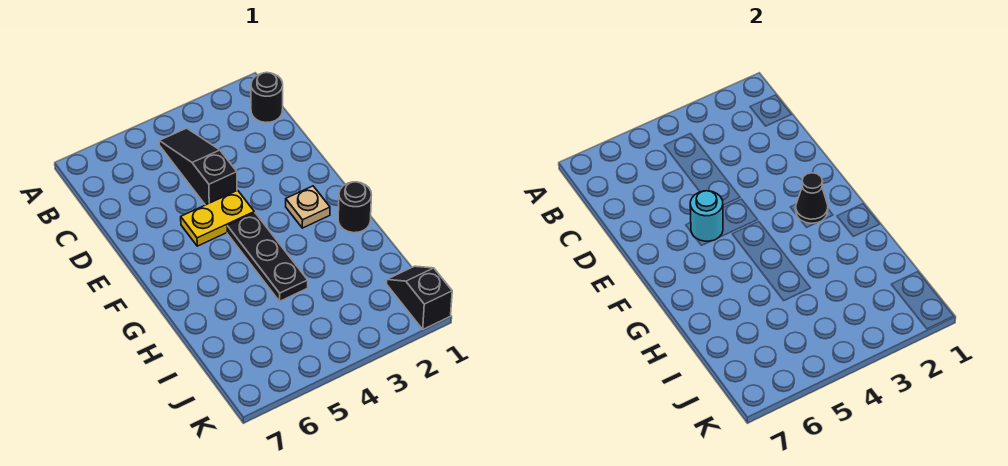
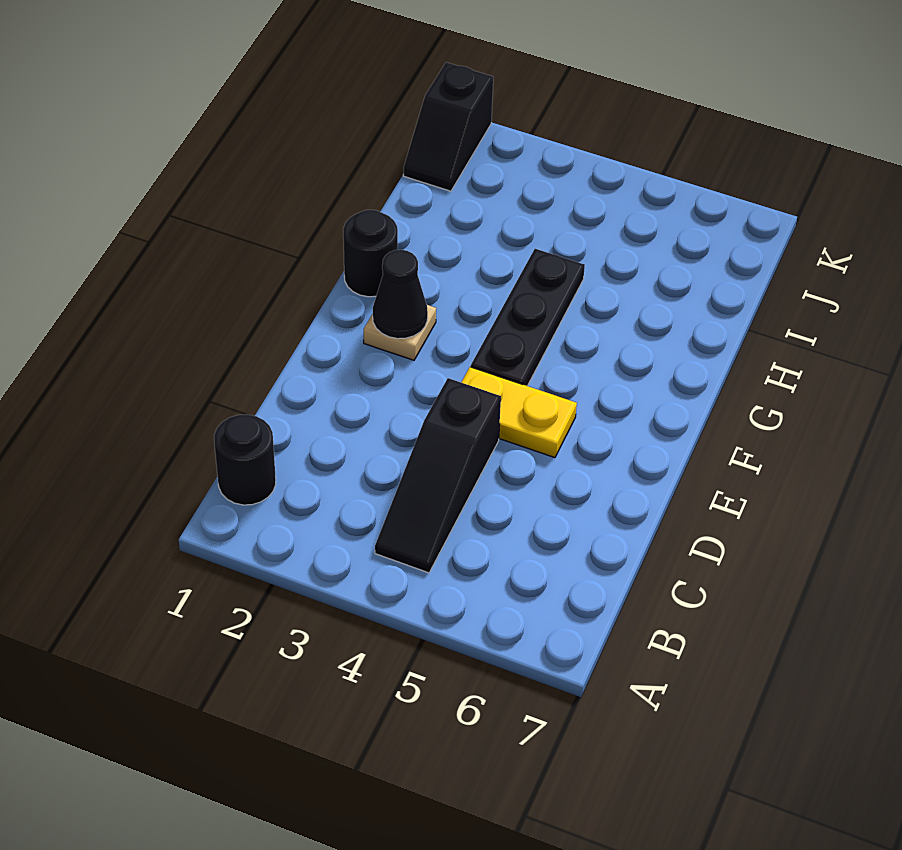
cyan 1x1 round brick [690,191,723,241] -> none

